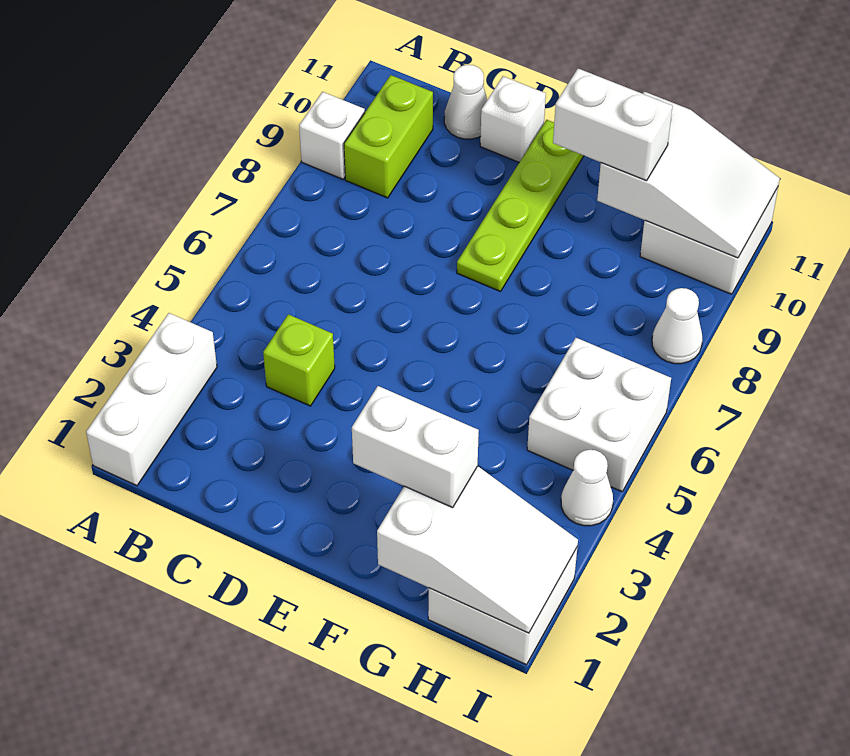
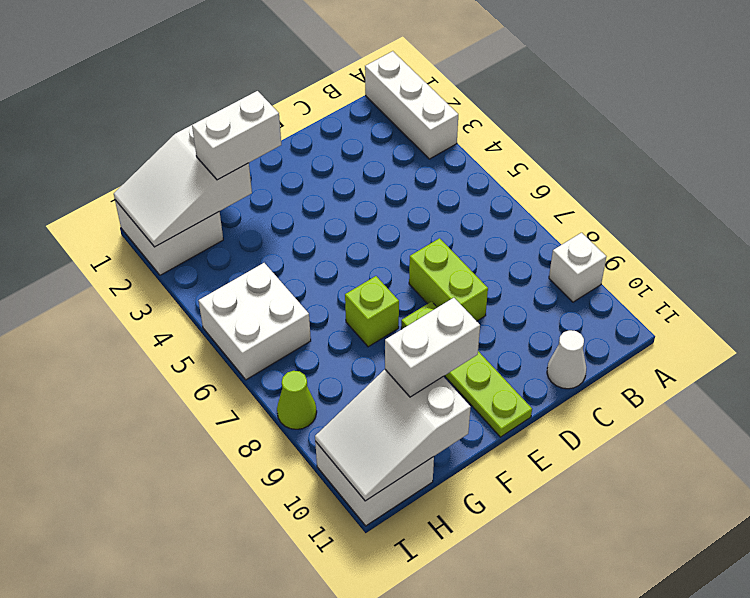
lime 1x2 brick [344,75,433,198] -> lime 1x2 brick moved to [409,238,488,321]
lime 1x1 brick [263,314,335,406] -> lime 1x1 brick moved to [345,276,399,347]
white 1x1 brick [480,76,546,162] -> none
white 1x1 cone [561,450,613,526] -> none
white 1x1 cone [652,288,703,364] -> lime 1x1 cone [277,371,317,429]

